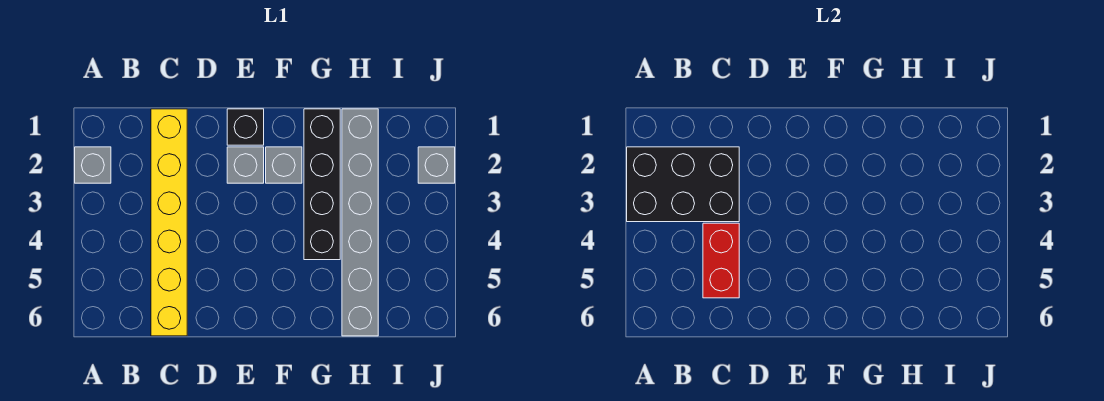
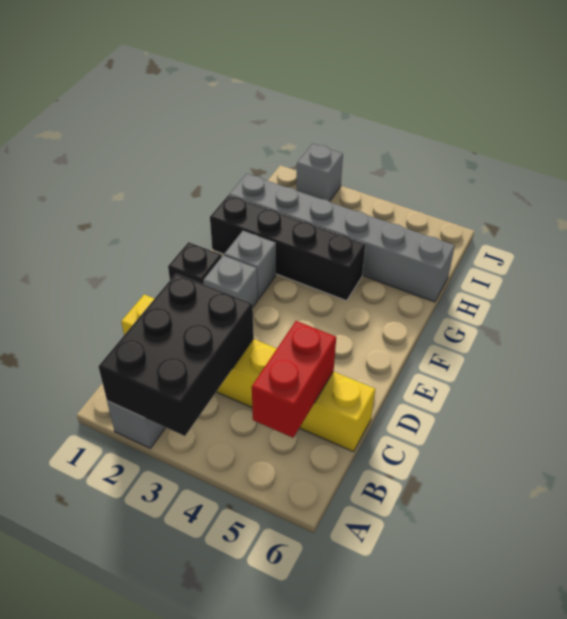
red 1x2 brick [703,223,739,298] -> red 1x2 brick turned to [252,321,336,438]

